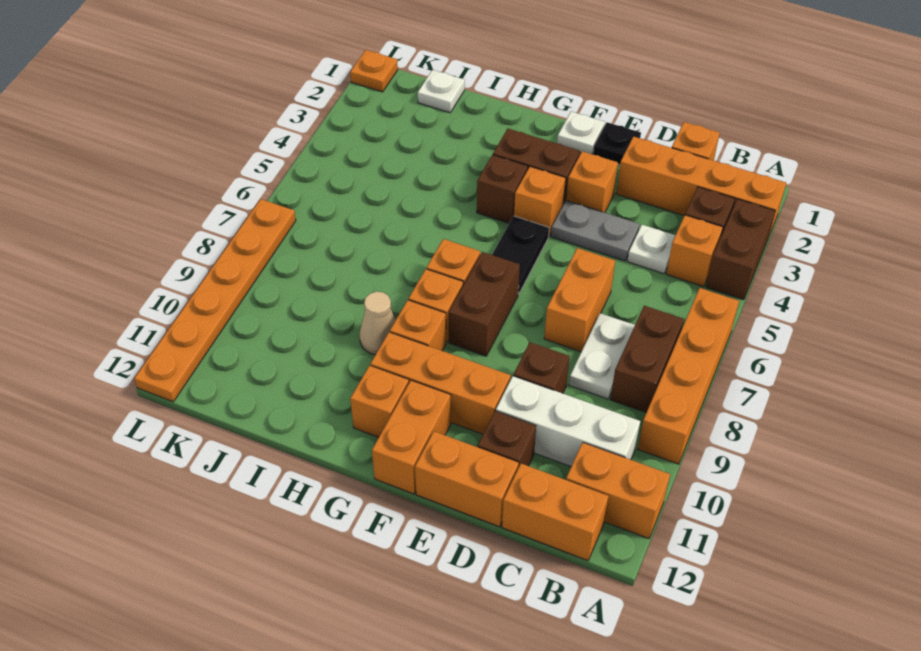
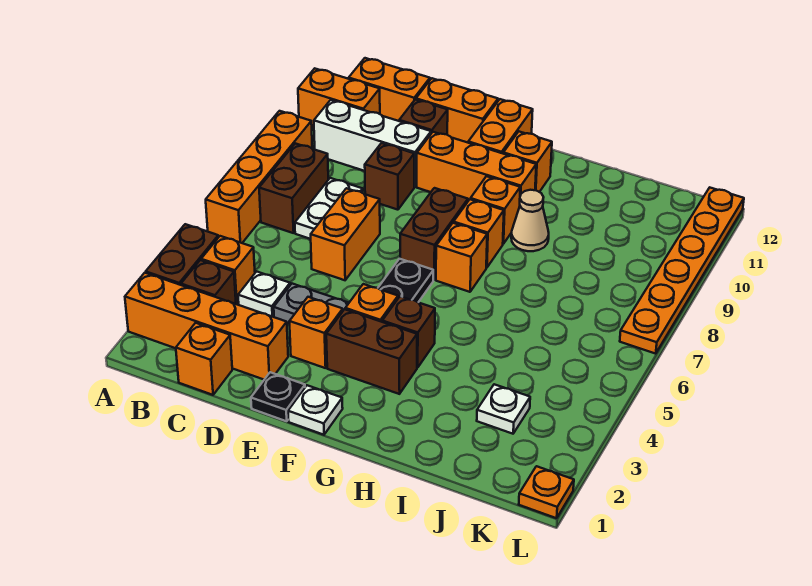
white 1x1 plate [418,70,465,113] -> white 1x1 plate moved to [477,384,530,434]

